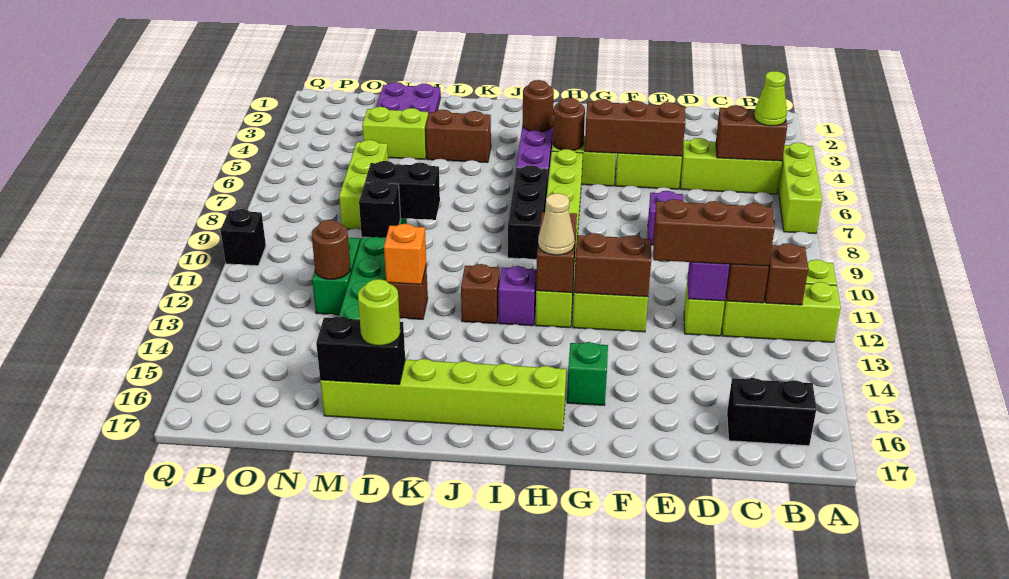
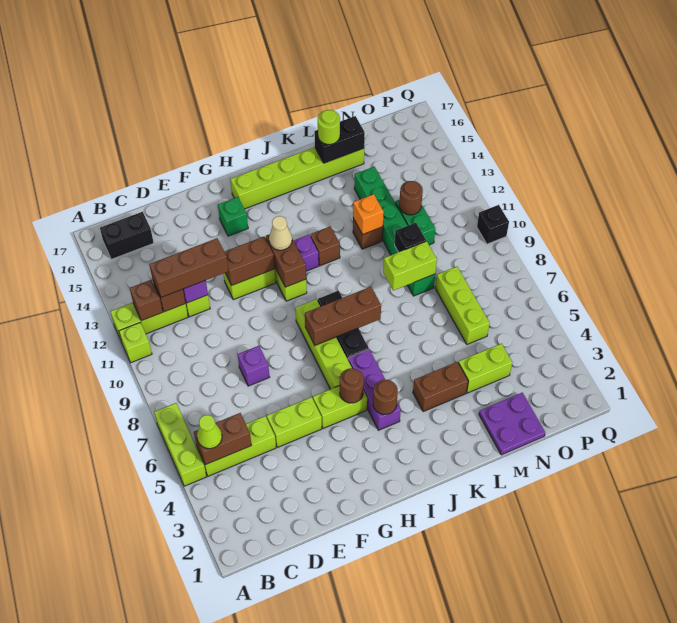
brown 1x3 brick [585,99,685,156] -> brown 1x3 brick moved to [305,287,381,345]
black 1x2 brick [365,161,440,220] -> lime 1x2 brick [383,241,437,291]

